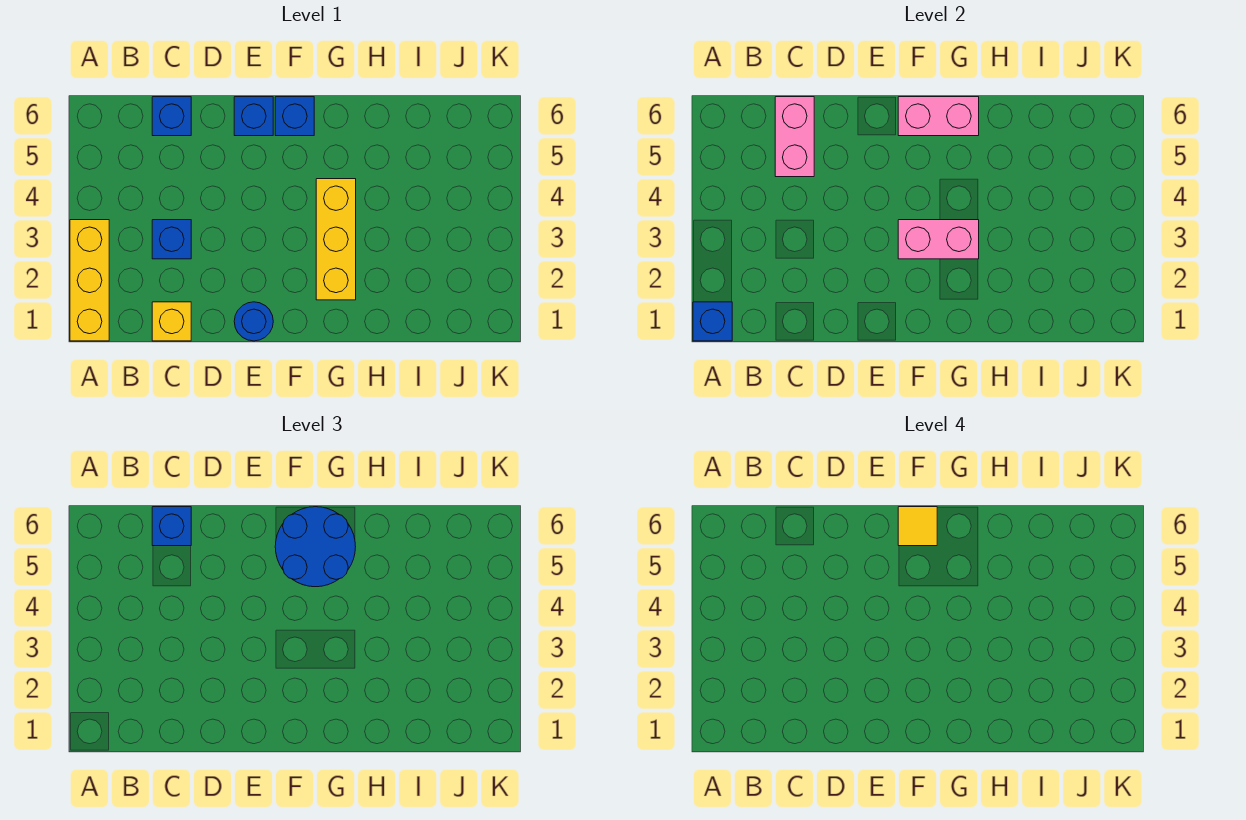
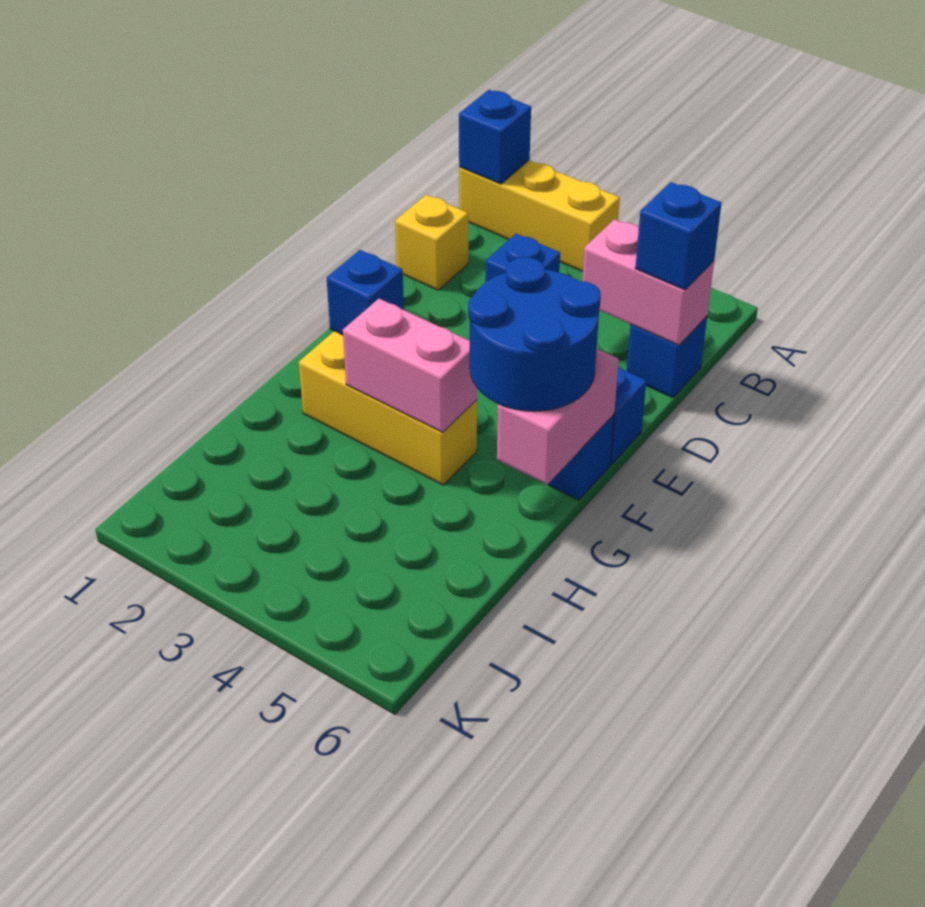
blue 1x1 round brick [234,302,273,341] -> blue 1x1 brick [327,250,404,335]
pink 1x2 brick [898,220,979,259] -> pink 1x2 brick turned to [343,299,477,432]
yellow 1x1 tile [898,507,937,546] -> none

